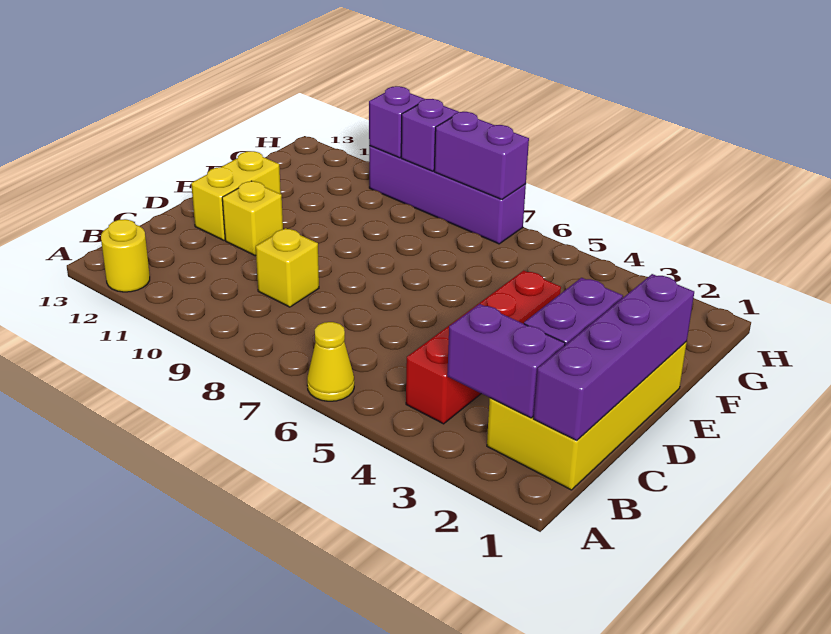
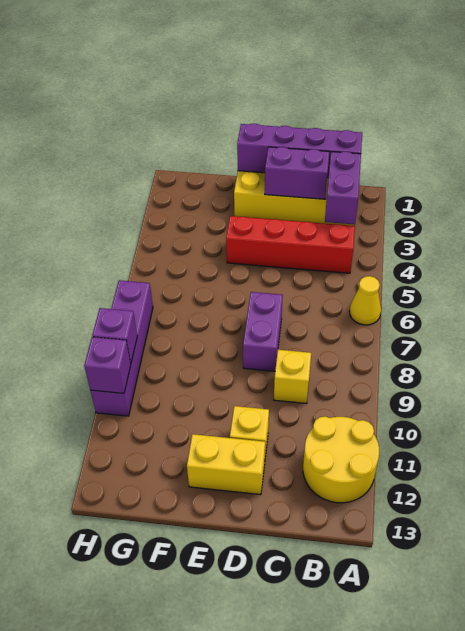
yellow 1x1 round brick [101,219,150,292] -> yellow 2x2 round brick [303,416,379,503]
purple 1x2 brick [434,112,529,200] -> purple 1x2 brick moved to [243,292,283,371]

